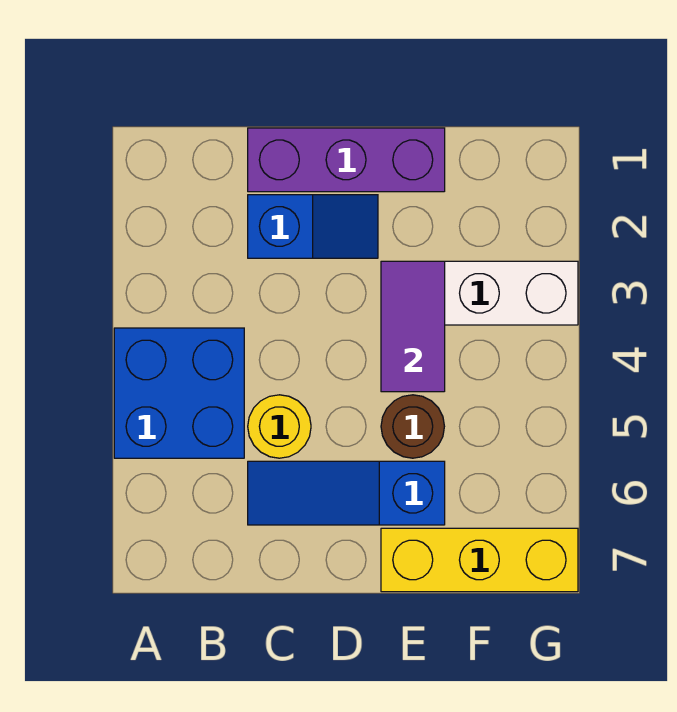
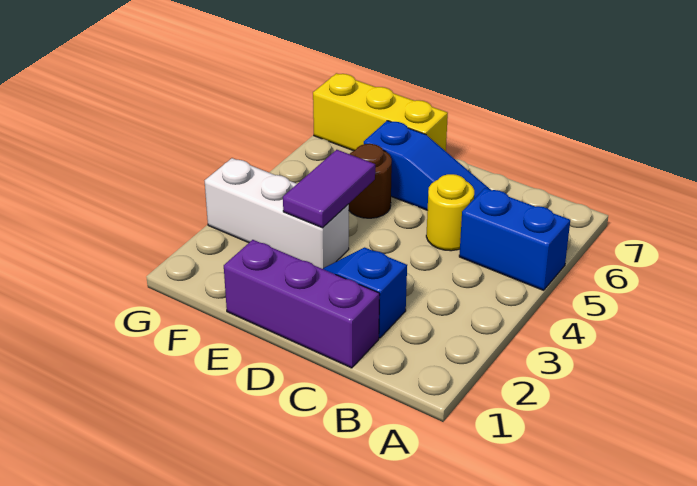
blue 2x2 brick [114,328,244,458] -> blue 1x2 brick [459,188,570,290]

